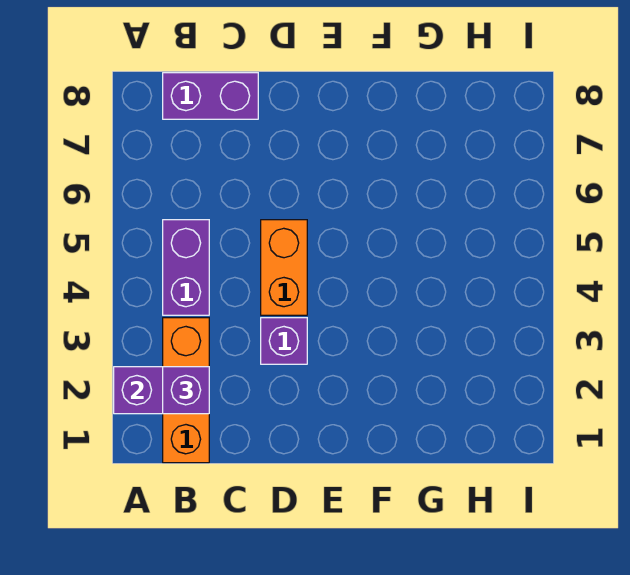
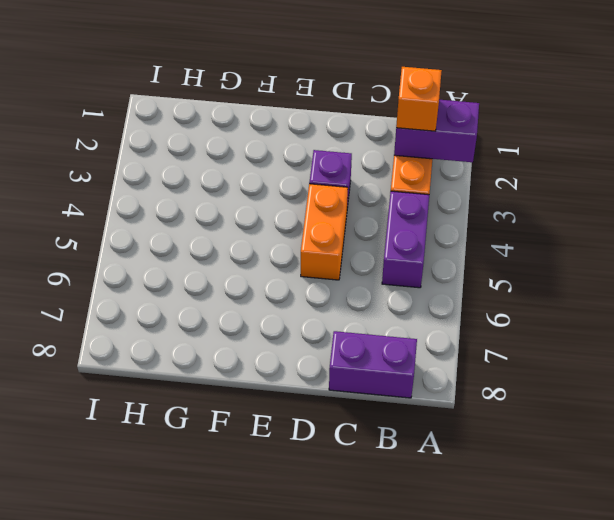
purple 1x1 brick [163,367,209,414] -> orange 1x1 brick [396,67,442,131]

